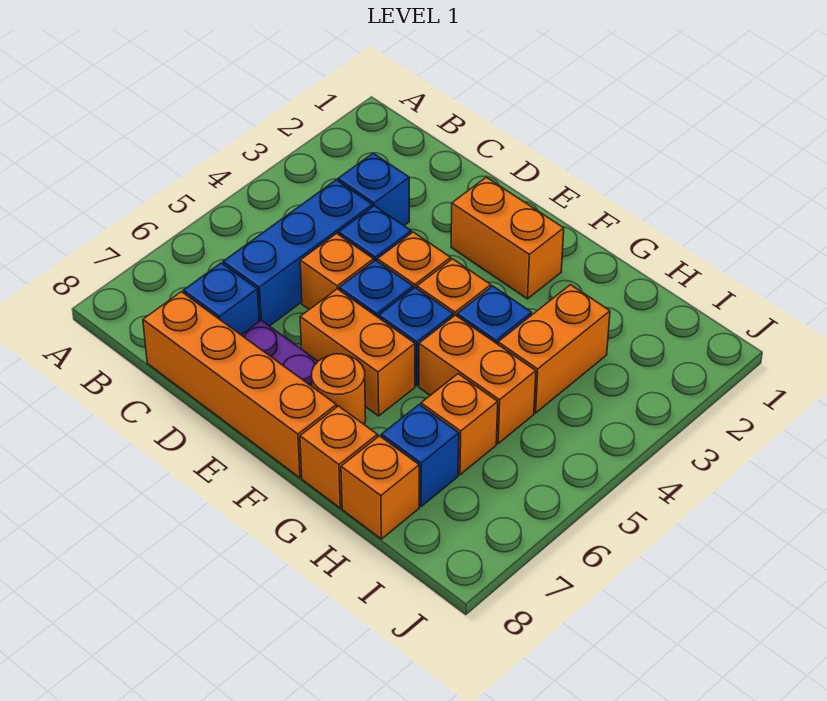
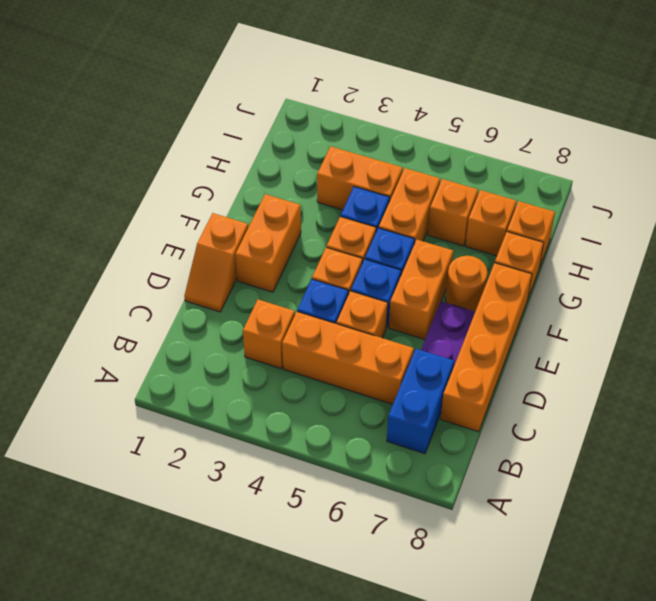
blue 1x1 brick [338,153,409,225] -> orange 1x1 brick [243,299,295,368]
blue 1x3 brick [223,180,372,326] -> orange 1x3 brick [282,312,414,404]
blue 1x1 brick [183,263,259,335] -> blue 1x2 brick [387,349,454,454]
none -> orange 1x2 slope [184,213,248,312]
blue 1x1 brick [381,405,459,507] -> orange 1x1 brick [465,190,516,256]

